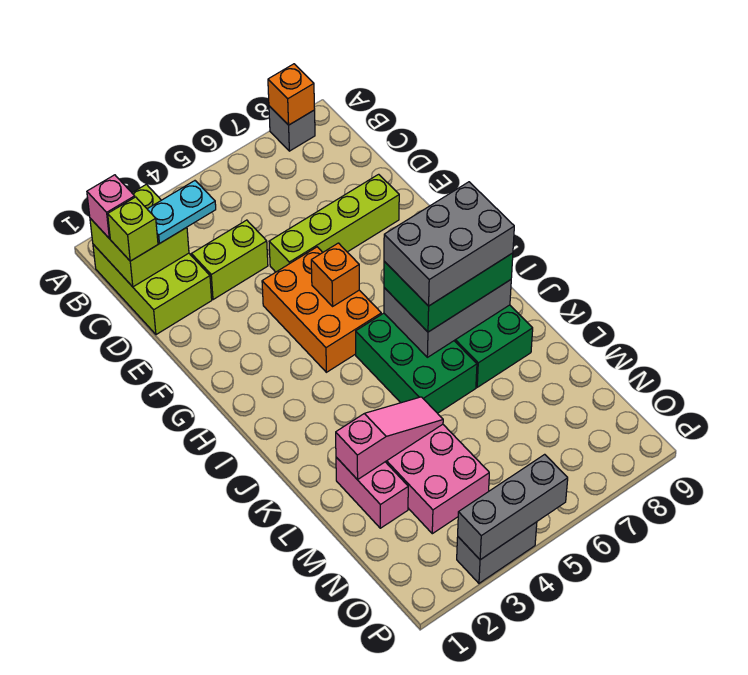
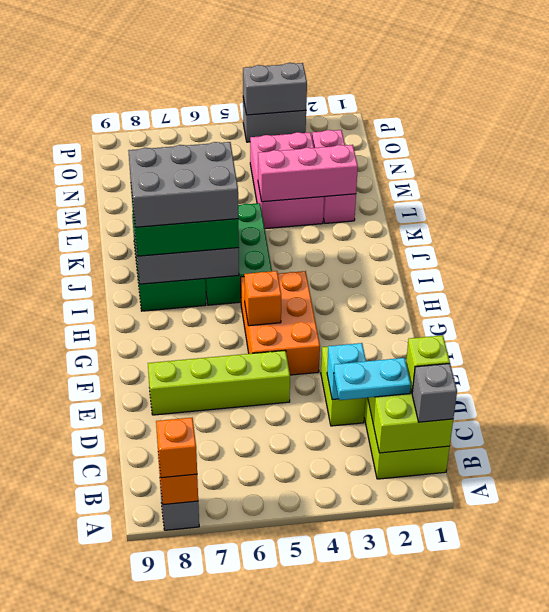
none -> orange 1x1 brick [156,418,197,478]
pink 1x1 brick [87,175,135,239] -> grey 1x1 brick [412,364,457,422]
lime 1x2 brick [191,220,268,300] -> lime 1x2 brick turned to [321,347,366,426]
none -> cyan 1x1 brick [327,343,366,400]
pink 1x2 brick [336,457,408,528] -> pink 1x3 brick [312,130,356,223]
pink 1x3 slope [336,397,443,480] -> pink 1x3 brick [258,145,358,202]
grey 1x3 brick [458,454,568,560] -> grey 1x2 brick [243,63,307,115]

